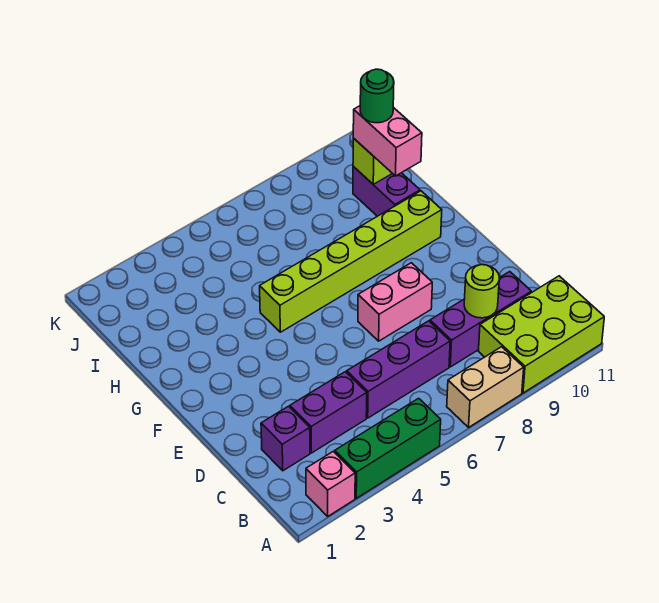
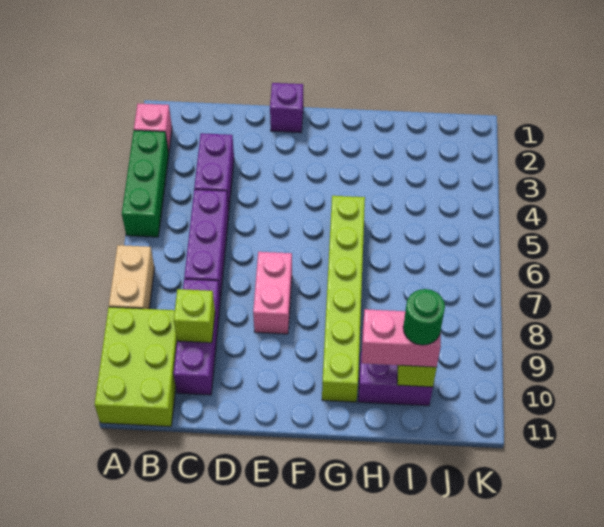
purple 1x1 brick [261,406,310,471] -> purple 1x1 brick moved to [270,83,303,133]
lime 1x1 round brick [464,265,499,318] -> lime 1x1 brick [174,289,215,343]

